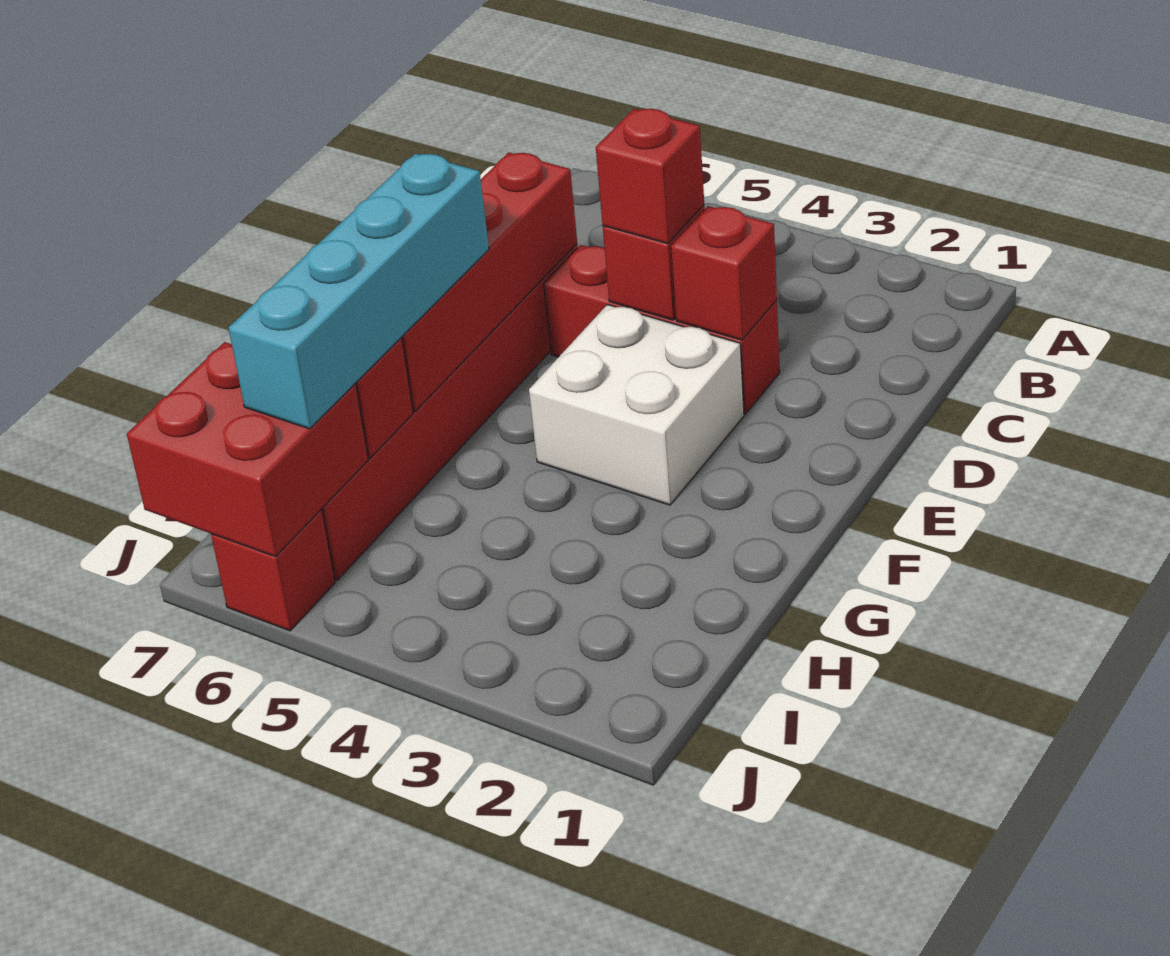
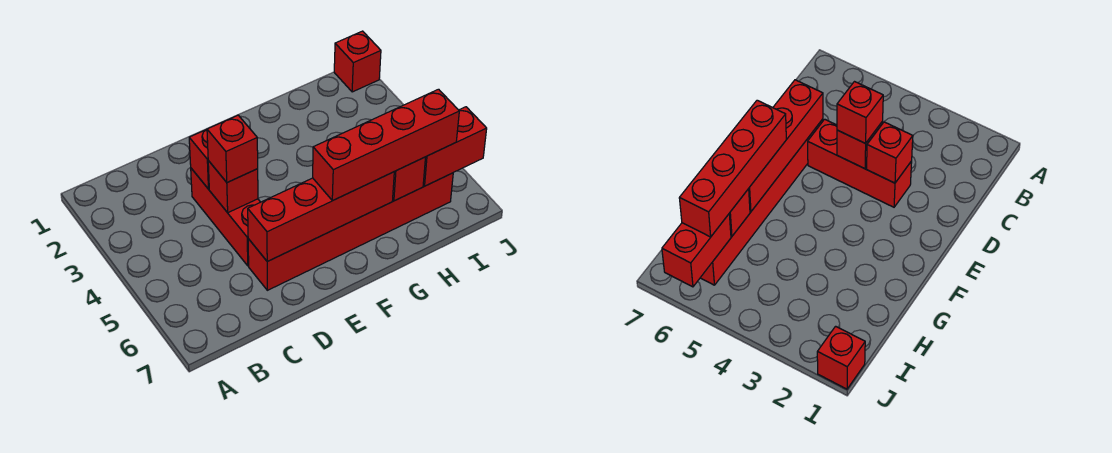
white 2x2 brick [529,305,744,505] -> none
cyan 1x4 brick [229,153,489,429] -> red 1x4 brick [313,89,459,201]
red 2x2 brick [127,342,368,557] -> red 1x2 brick [423,107,487,186]
red 1x1 brick [211,510,335,631] -> red 1x1 brick moved to [334,31,381,92]

